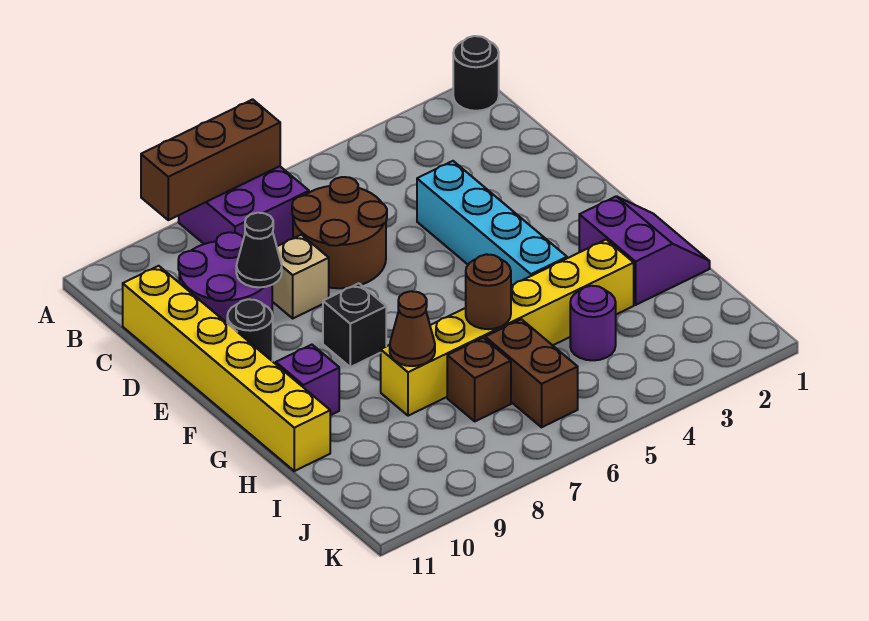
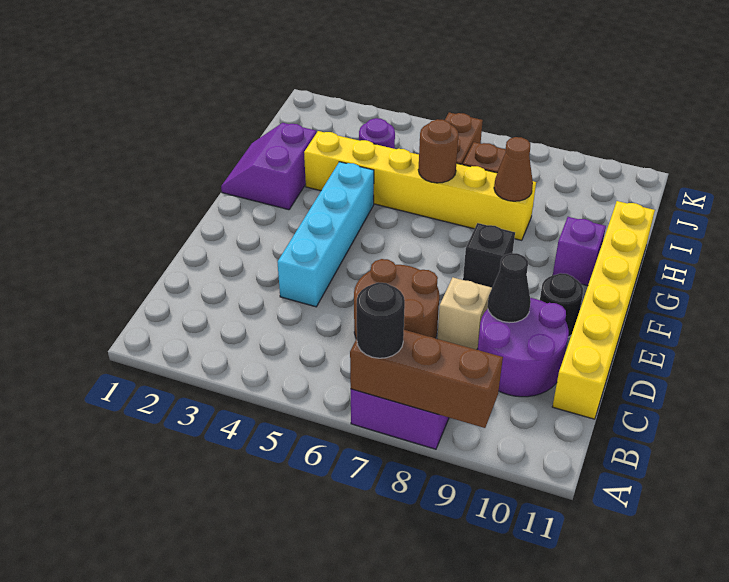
black 1x1 round brick [453,36,499,111] -> black 1x1 round brick moved to [357,282,405,358]

